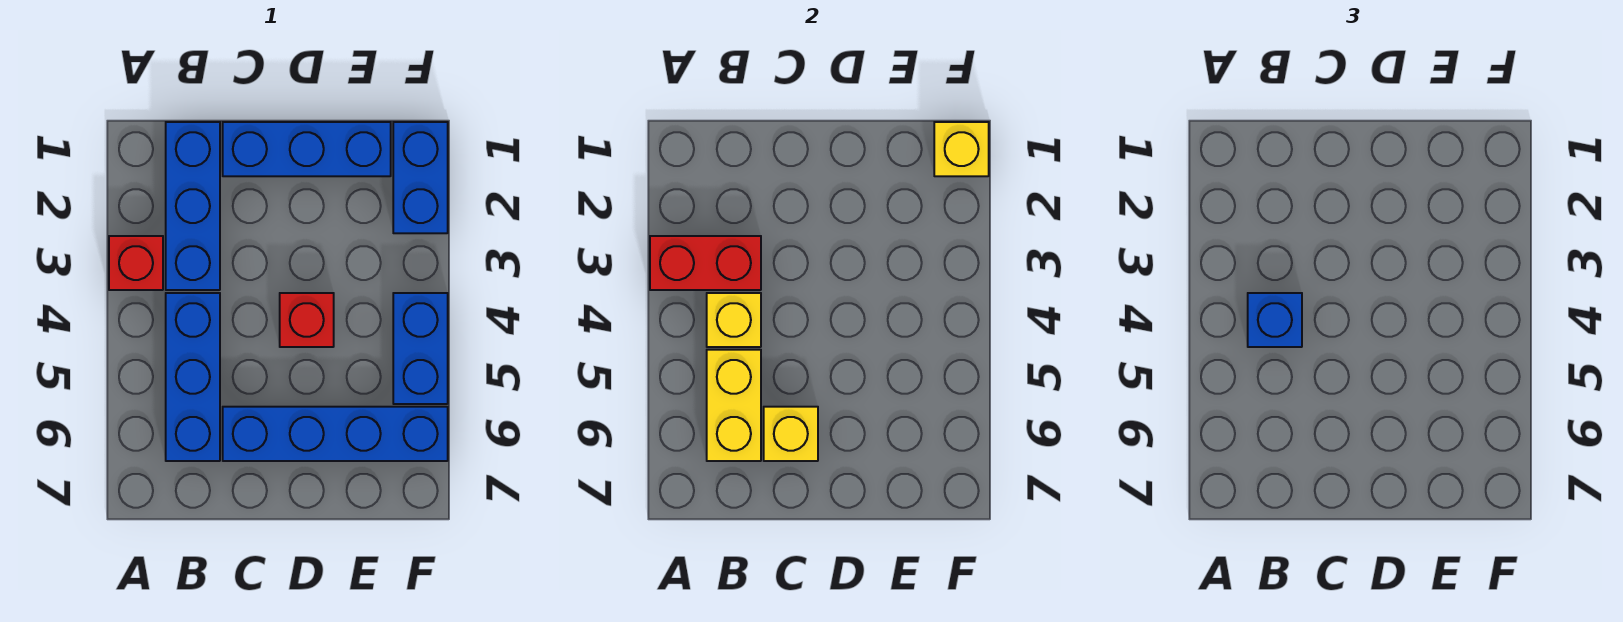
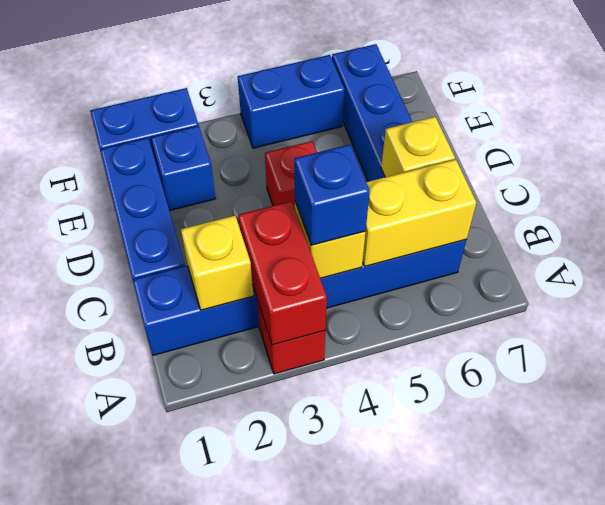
none -> blue 1x1 brick [151,126,216,211]
yellow 1x1 brick [934,122,989,176] -> yellow 1x1 brick moved to [181,216,253,310]

